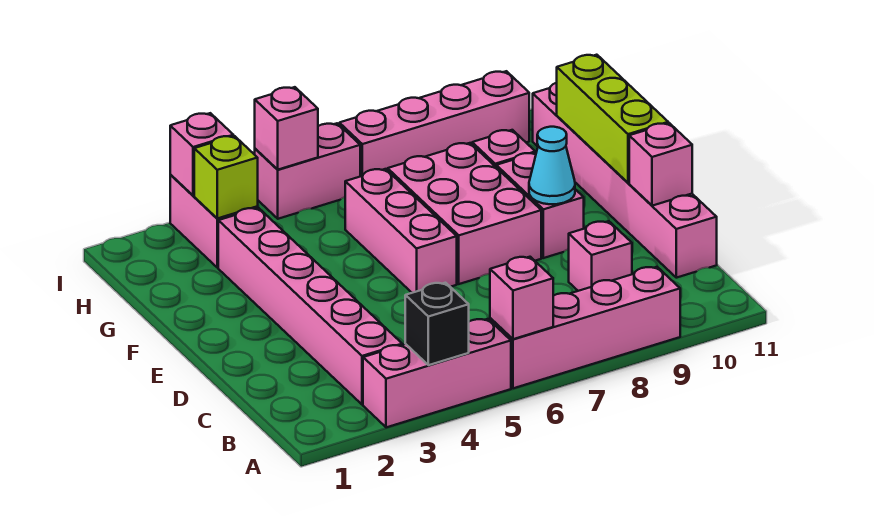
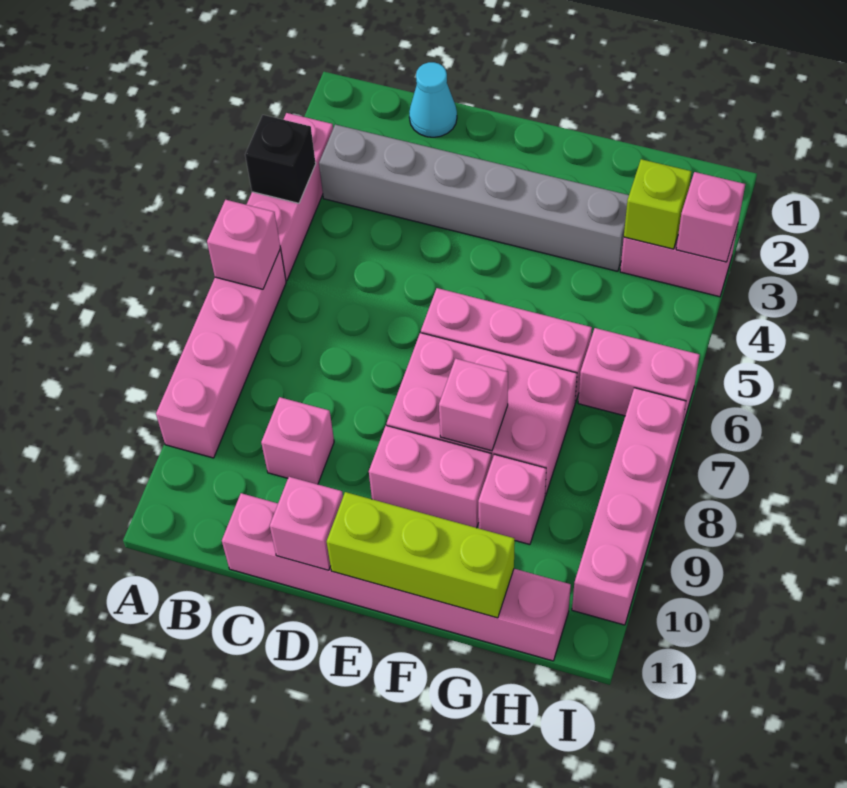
pink 1x6 brick [218,208,402,405] -> grey 1x6 brick [319,125,629,271]
cyan 1x1 cone [529,127,575,204] -> cyan 1x1 cone moved to [409,62,457,137]
pink 1x2 brick [255,123,360,219] -> pink 1x2 brick turned to [578,328,700,430]
pink 1x1 brick [255,87,318,170] -> pink 1x1 brick moved to [439,358,508,451]

